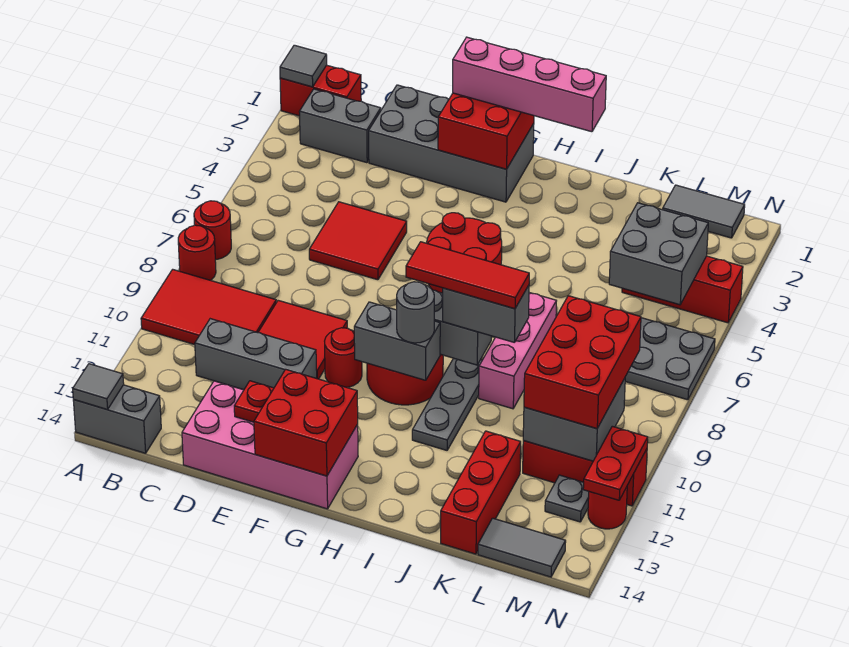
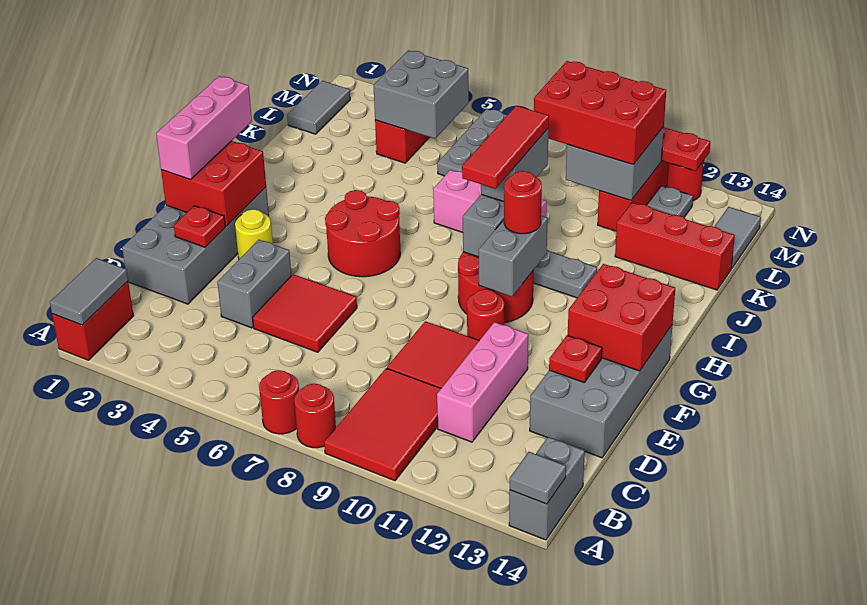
grey 1x1 tile [280,45,327,87] -> grey 1x2 tile [50,258,128,325]
grey 1x2 brick [299,89,381,163] -> grey 1x2 brick moved to [217,240,291,328]
grey 1x3 brick [195,319,317,390] -> pink 1x3 brick [437,322,528,442]
pink 2x4 brick [182,381,358,509] -> grey 2x4 brick [530,326,672,458]
none -> red 1x1 plate [174,206,225,247]
pink 1x4 brick [453,37,606,132] -> pink 1x3 brick [156,76,252,180]
none -> yellow 1x1 round brick [235,209,273,259]
grey 1x1 round brick [397,282,434,343] -> red 1x1 round brick [504,171,542,234]

